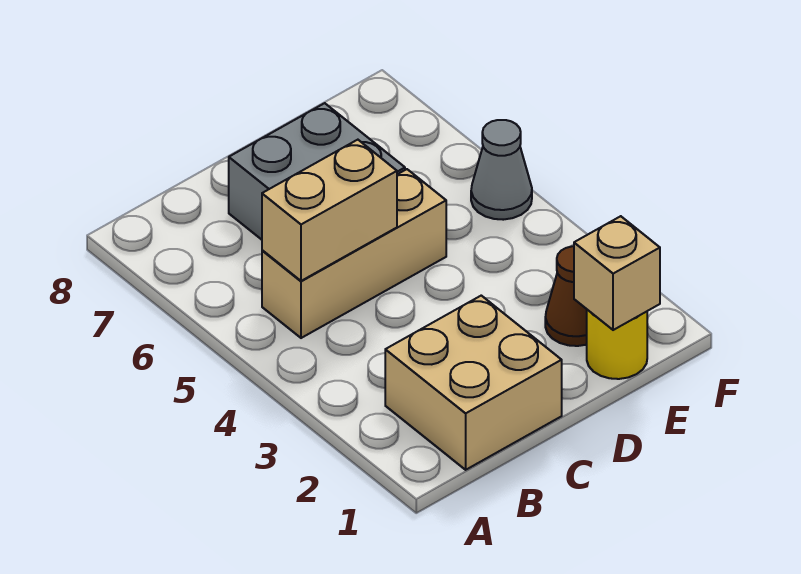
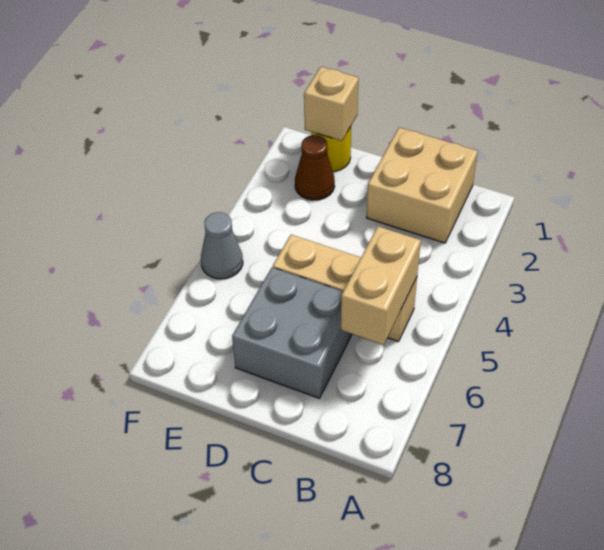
tan 1x2 brick [262,140,397,281] -> tan 1x2 brick turned to [341,226,421,345]

